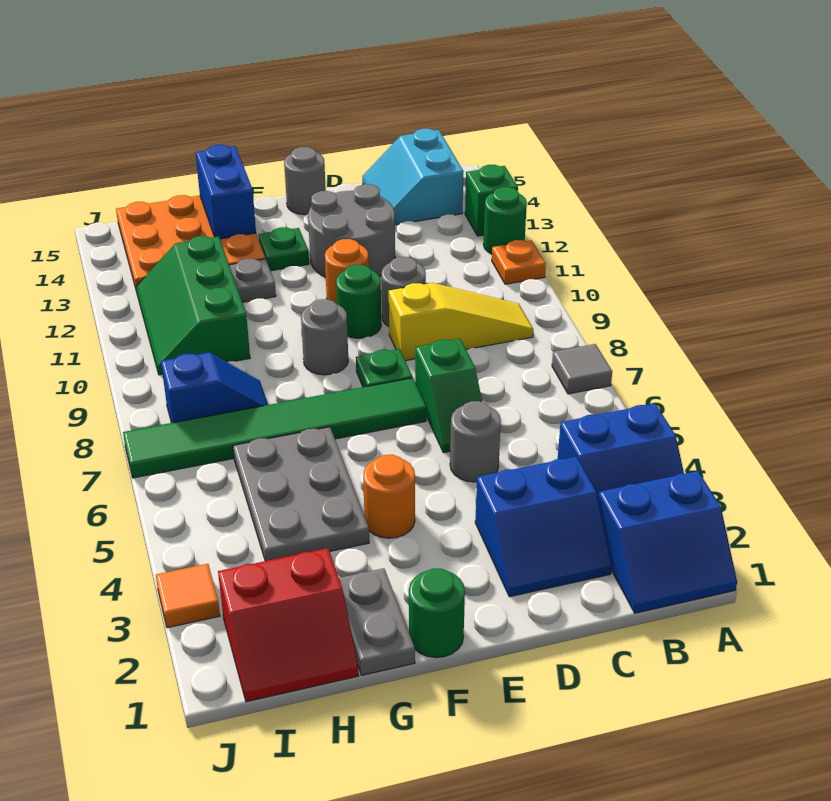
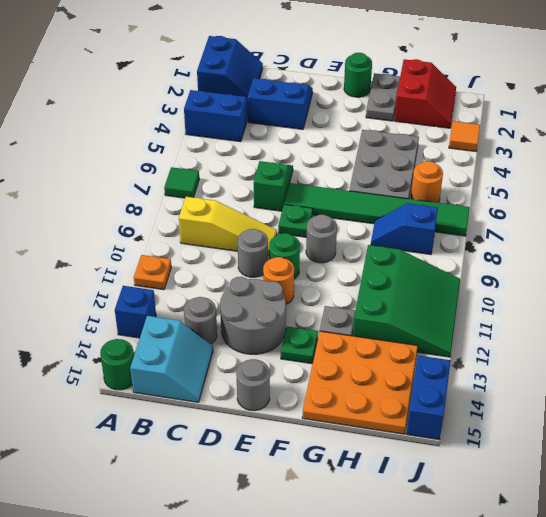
blue 2x2 slope [598,471,737,613] -> blue 2x2 slope turned to [197,36,263,98]
grey 1x1 tile [552,344,612,394] -> green 1x1 tile [164,167,199,198]
green 1x1 round brick [483,187,527,254] -> green 1x1 round brick moved to [100,339,134,390]
green 1x1 brick [465,165,518,236] -> blue 1x1 brick [115,286,156,338]
yellow 1x3 slope [389,283,534,361] -> yellow 1x3 slope turned to [179,197,277,256]
grey 1x1 round brick [450,401,501,482] -> grey 1x1 round brick moved to [184,297,217,344]
orange 1x1 round brick [363,455,415,538] -> orange 1x1 round brick moved to [411,161,443,203]
blue 1x2 brick [195,145,256,239] -> blue 1x2 brick moved to [407,356,451,440]
red 2x2 slope [218,548,359,702] -> red 2x2 slope turned to [394,59,456,128]
green 2x3 slope [136,236,250,375] -> green 3x3 slope [353,245,460,357]

